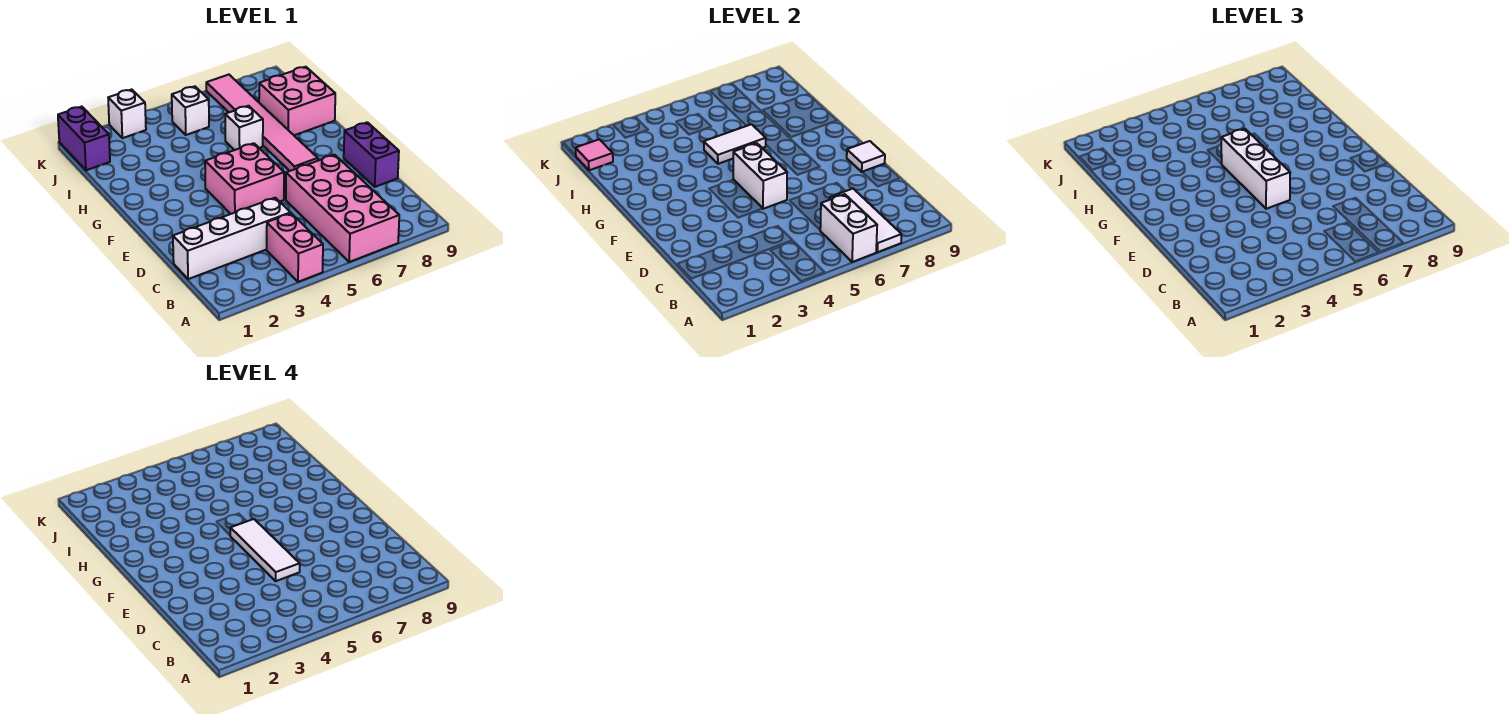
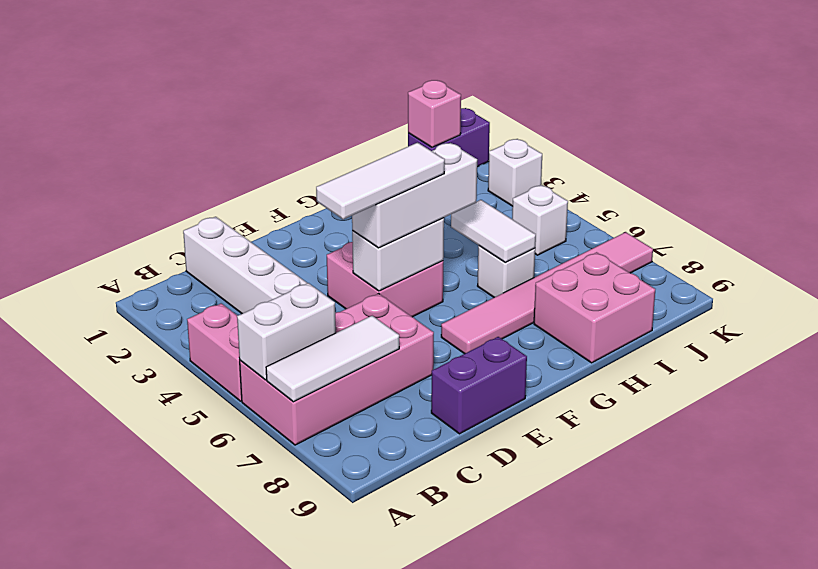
pink 1x2 brick [267,213,323,282] -> pink 1x2 brick turned to [187,303,242,401]
white 1x1 tile [847,141,885,172] -> none
pink 1x1 tile [575,139,613,170] -> pink 1x1 brick [408,80,461,148]

